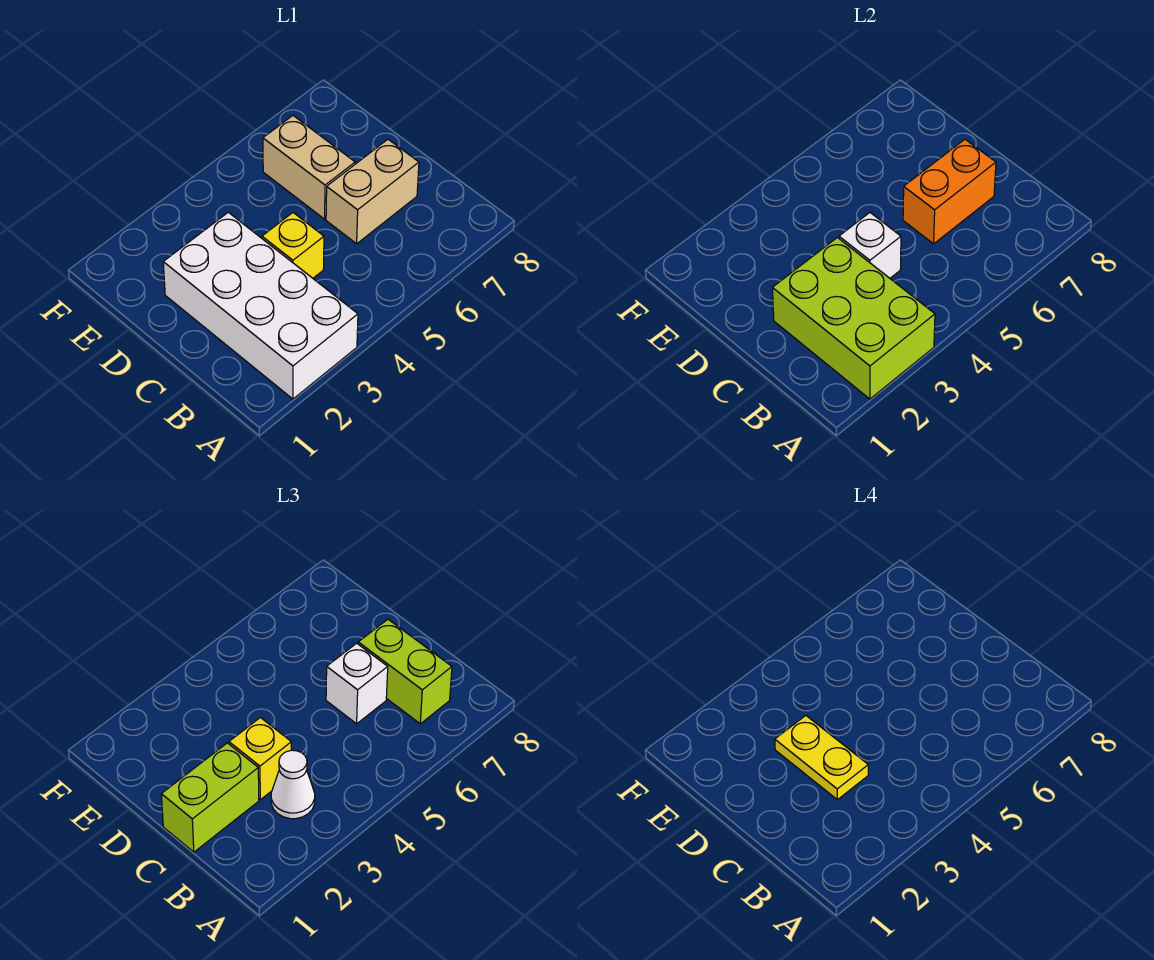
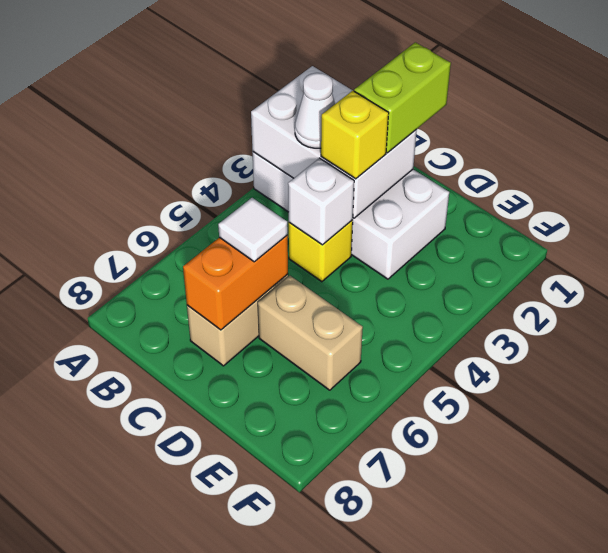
lime 2x3 brick [772,238,935,399] -> white 2x3 brick [251,66,417,218]
lime 1x2 brick [358,619,452,724] -> none
yellow 1x2 plate [775,716,868,800] -> none
white 1x1 brick [326,643,388,724] -> white 1x1 tile [218,198,288,262]

